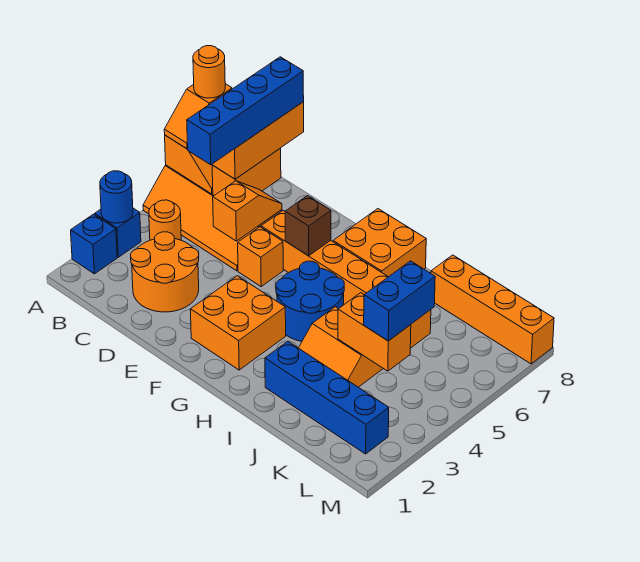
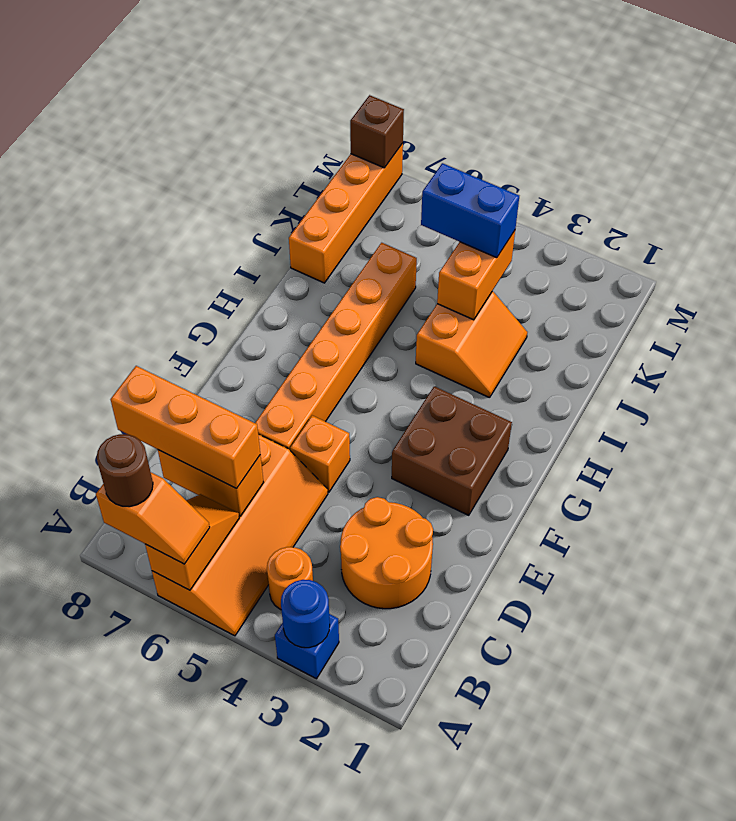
blue 1x1 brick [71,214,117,274] -> none
orange 1x1 round brick [193,46,225,98] -> brown 1x1 round brick [97,434,153,507]
blue 1x4 brick [187,57,304,165] -> none
orange 1x2 slope [213,181,282,241] -> none
orange 2x2 brick [190,276,286,370] -> brown 2x2 brick [392,386,512,515]
brown 1x1 brick [285,196,331,256] -> brown 1x1 brick moved to [350,95,404,168]
blue 2x2 round brick [276,261,344,341] -> none
orange 2x2 brick [333,209,426,277] -> none
blue 1x4 brick [265,341,389,454] -> none

